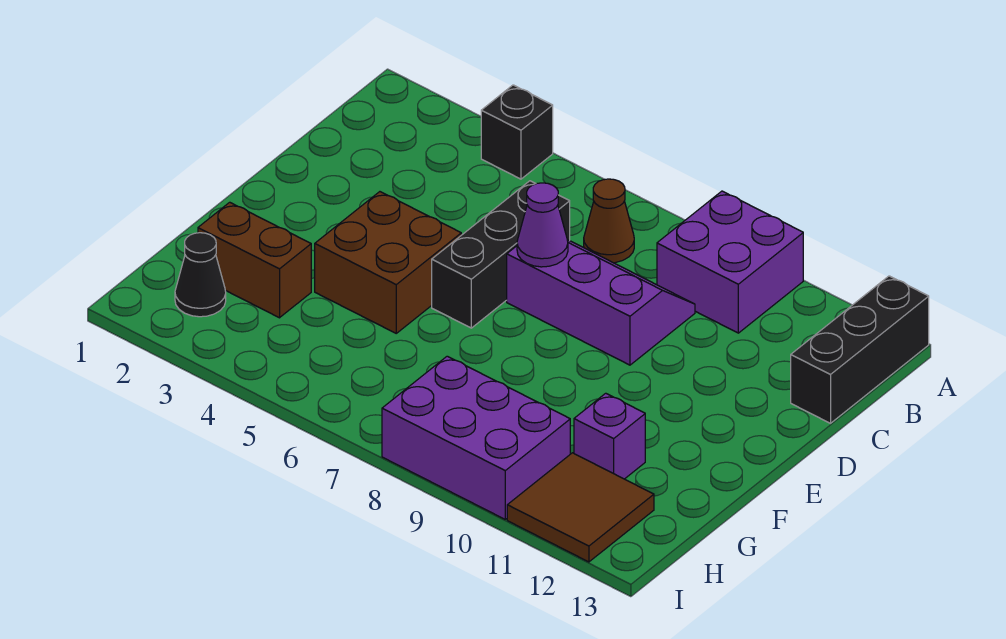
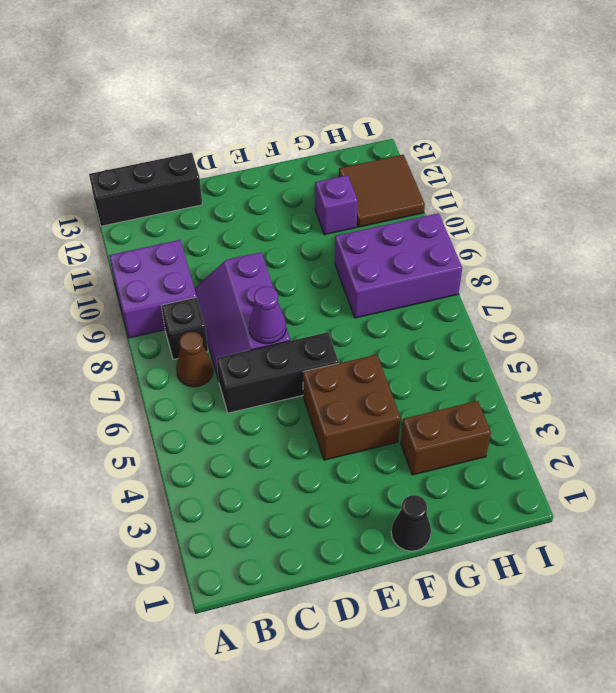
black 1x1 brick [481,85,553,179] -> black 1x1 brick moved to [161,297,208,360]
brown 1x2 brick [198,202,311,318] -> brown 1x2 brick turned to [401,401,491,475]
black 1x1 cone [175,233,226,317] -> black 1x1 cone moved to [391,495,431,551]
purple 2x3 brick [382,356,570,519] -> purple 2x3 brick turned to [335,213,462,318]

